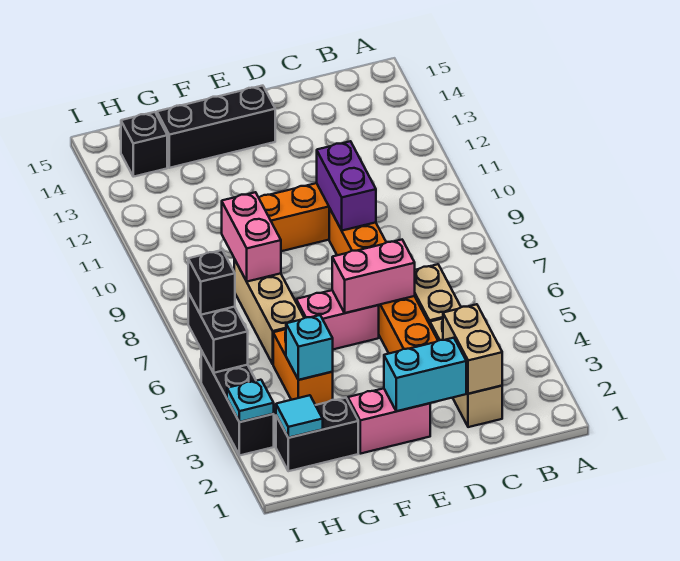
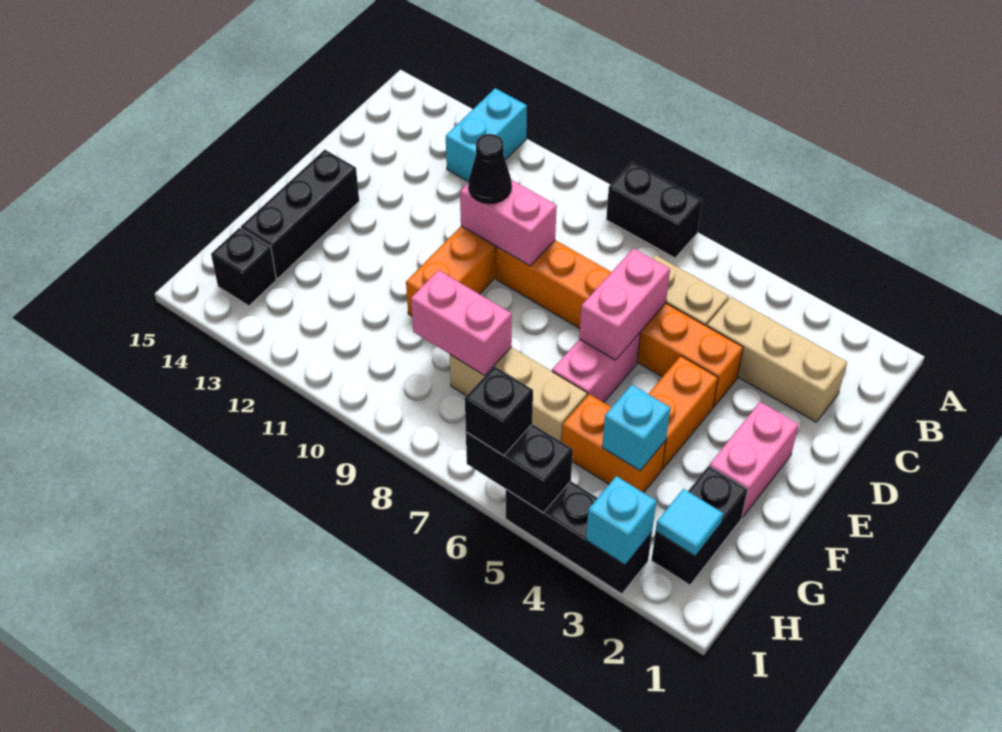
none -> black 1x2 brick [606,162,702,258]
tan 1x2 brick [443,304,502,394] -> none
cyan 1x2 brick [384,338,466,411] -> cyan 1x2 brick moved to [446,88,527,181]
purple 1x2 brick [317,141,376,231] -> pink 1x2 brick [460,180,557,266]
none -> black 1x1 cone [468,134,512,204]
none -> orange 1x2 brick [649,356,718,469]
cyan 1x1 plate [227,380,274,422] -> cyan 1x1 brick [586,476,656,565]

